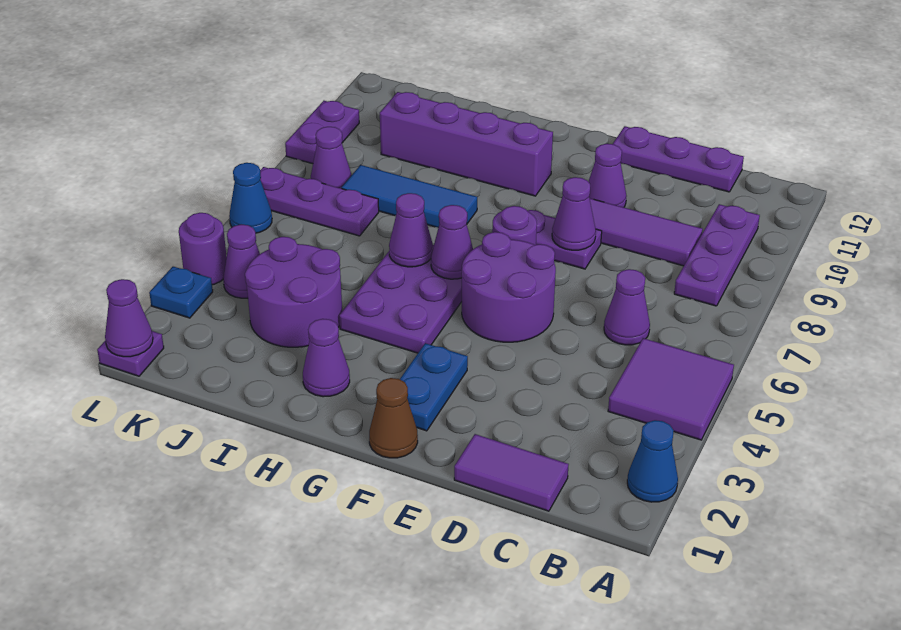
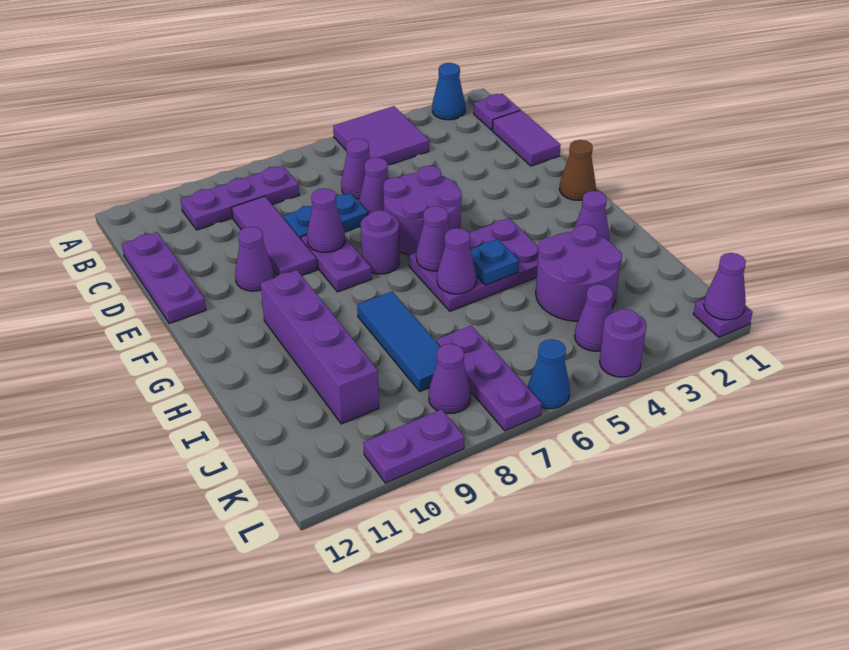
none -> purple 1x1 plate [474,94,520,130]
none -> purple 1x1 cone [359,158,389,215]
blue 1x2 plate [400,343,468,431] -> blue 1x2 plate moved to [283,193,368,239]
blue 1x1 plate [149,267,213,318] -> blue 1x1 plate moved to [470,239,519,285]

